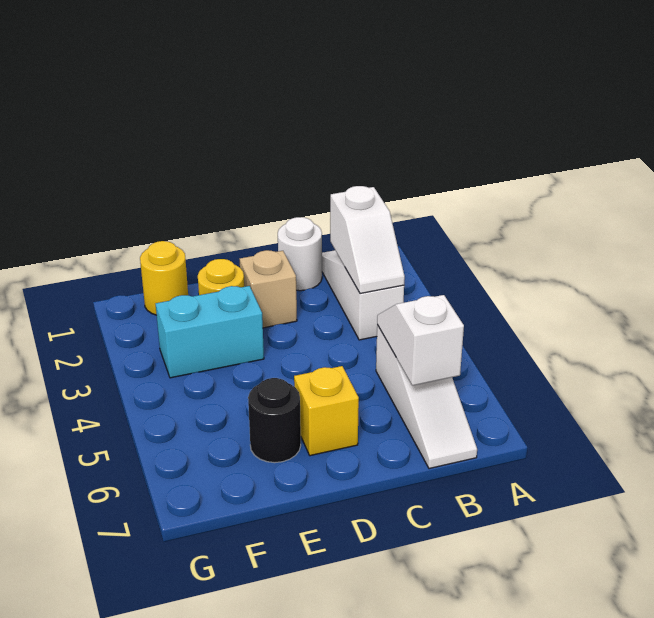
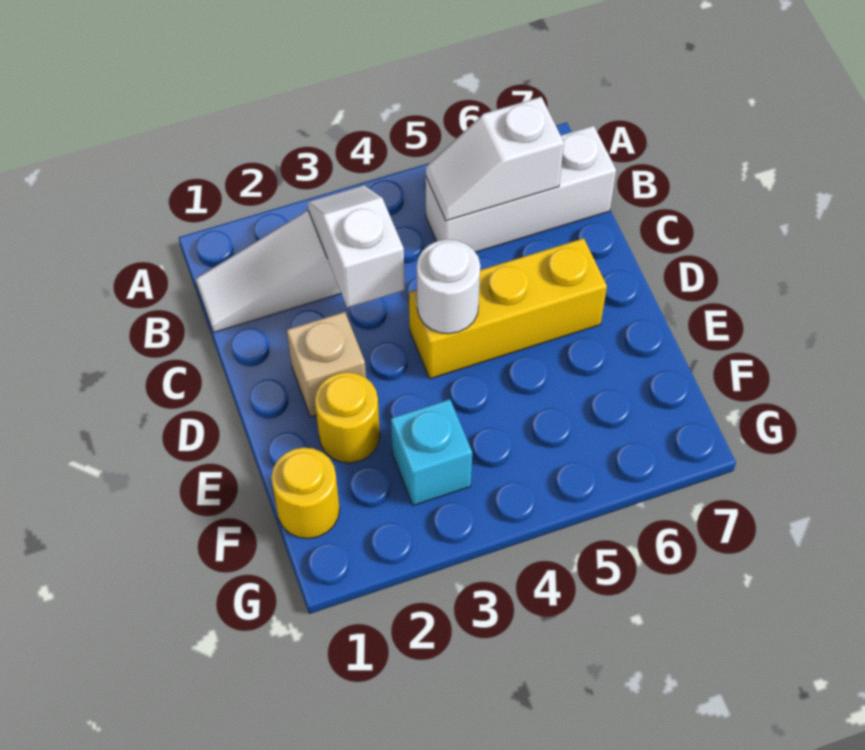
white 1x2 slope [330,186,405,294] -> white 1x2 slope turned to [307,185,405,308]
white 1x3 slope [376,325,477,469] -> white 1x3 brick [426,126,616,252]
white 1x1 round brick [278,217,322,291] -> white 1x1 round brick moved to [417,239,480,334]
yellow 1x1 brick [294,366,359,456] -> yellow 1x3 brick [409,238,607,379]
cyan 1x2 brick [156,286,264,378] -> cyan 1x1 brick [391,399,472,506]
black 1x1 round brick [248,378,301,463] -> none

